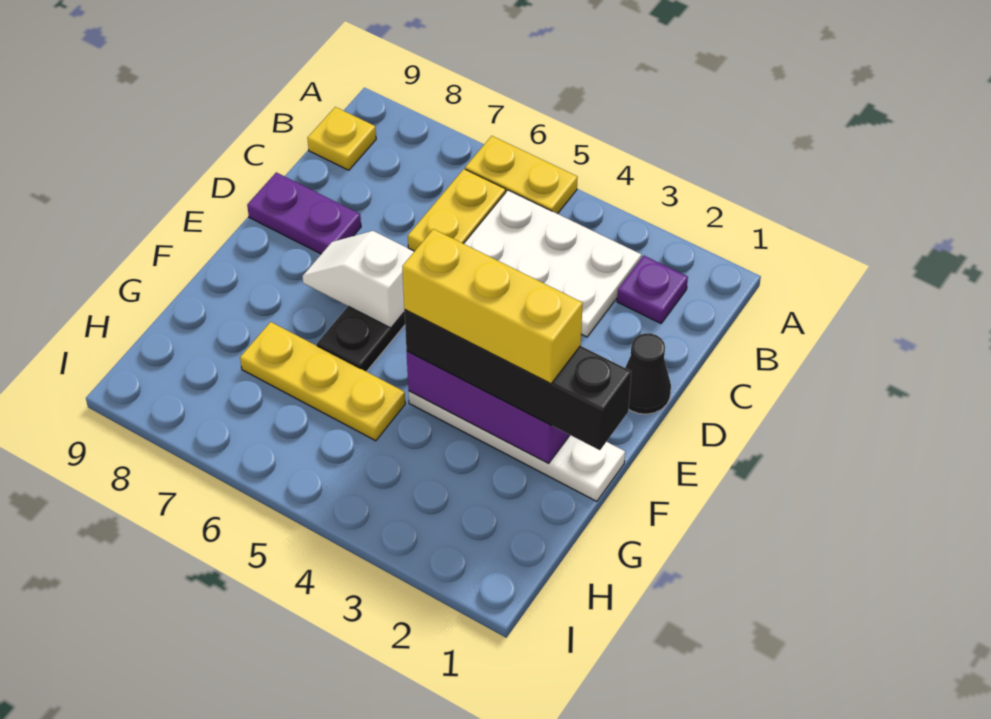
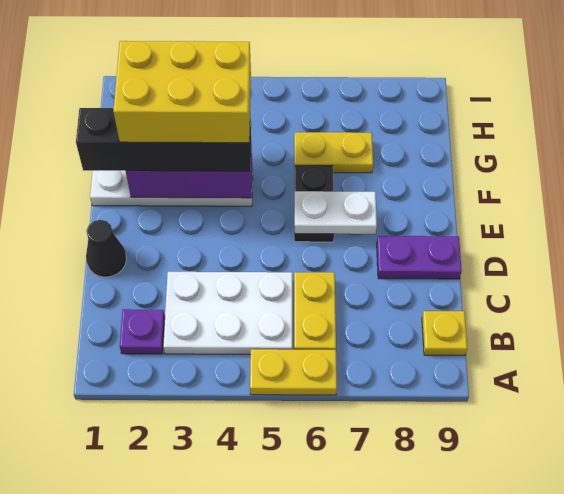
white 1x2 slope [303,231,414,328] -> white 1x2 plate [295,191,377,234]
yellow 1x3 brick [402,229,583,384] -> yellow 2x3 brick [113,41,251,143]
yellow 1x3 plate [240,322,405,441] -> yellow 1x2 plate [294,132,373,173]

